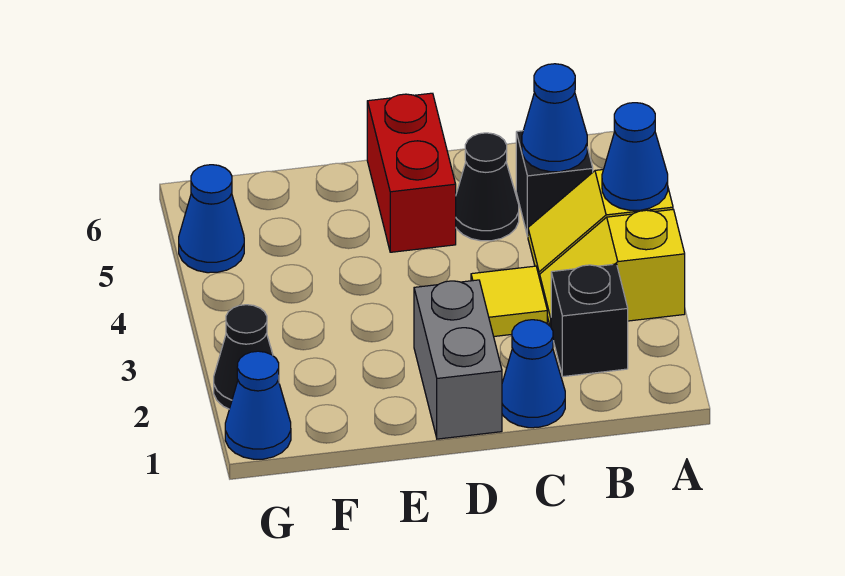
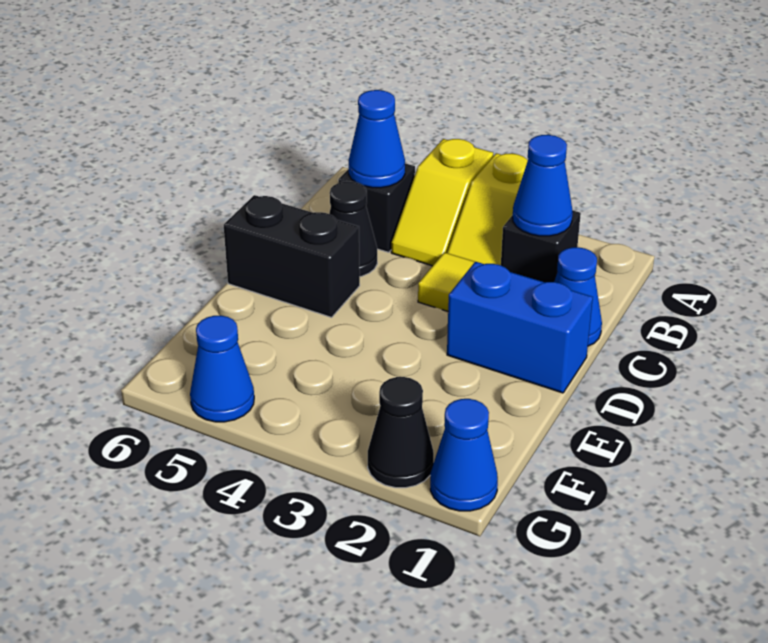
blue 1x1 cone [602,103,668,210] -> blue 1x1 cone moved to [513,135,573,236]
grey 1x2 brick [414,280,502,439] -> blue 1x2 brick [447,262,593,393]
red 1x2 brick [367,93,456,252] -> black 1x2 brick [224,195,360,317]

